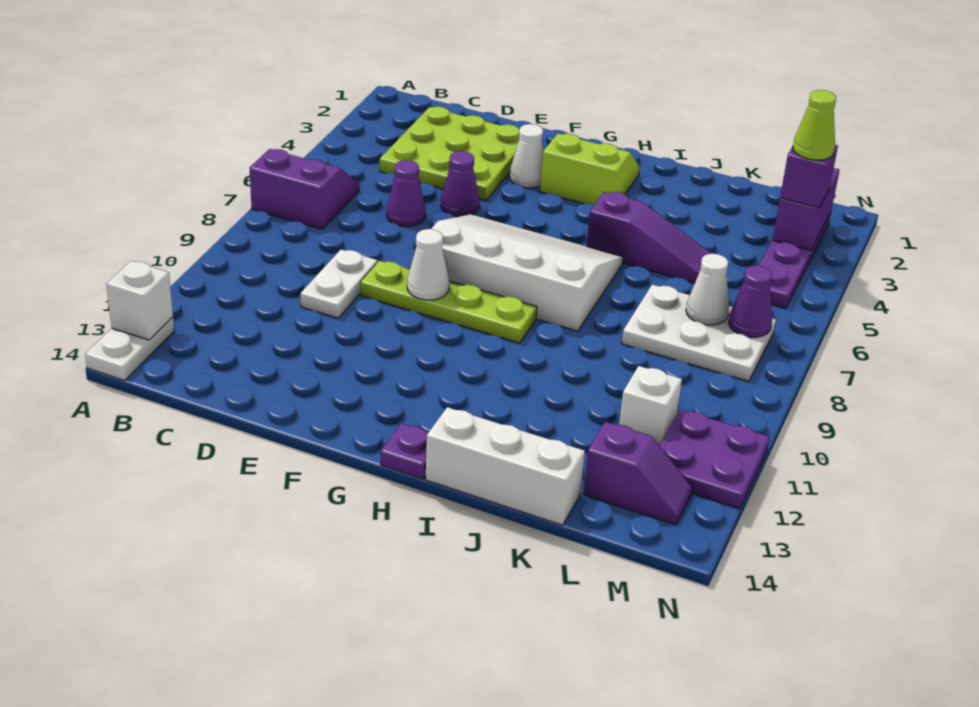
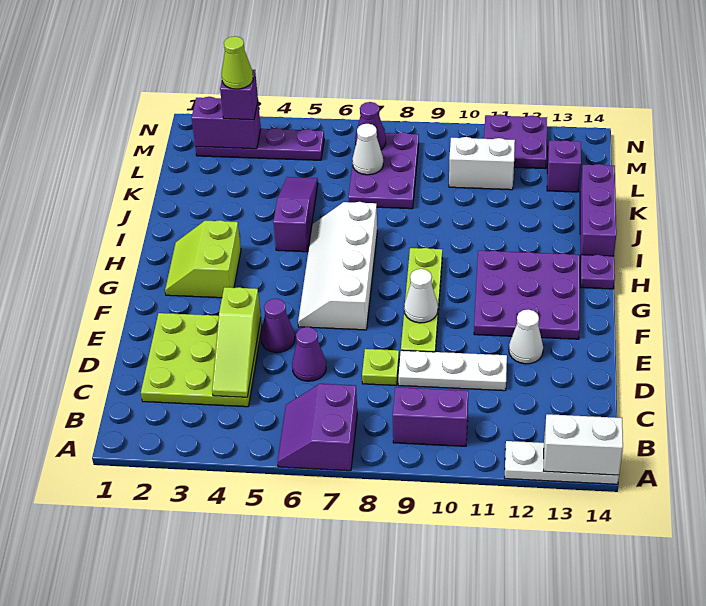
white 1x2 plate [85,317,174,381] -> white 1x3 plate [505,441,619,484]
white 1x1 brick [106,261,173,340] -> white 1x2 brick [544,414,623,475]
none -> purple 1x2 brick [393,387,468,446]
none -> lime 1x3 slope [212,287,261,397]
none -> lime 1x1 plate [362,349,399,385]
white 1x2 plate [301,250,377,318] -> white 1x3 plate [398,350,507,391]
white 1x1 cone [510,124,544,188] -> white 1x1 cone moved to [509,309,543,364]
white 3x4 slope [431,214,623,331] -> white 2x4 slope [298,202,377,330]
none -> purple 3x3 plate [474,250,580,339]
white 1x3 brick [426,407,585,525] -> purple 1x3 brick [580,164,616,260]
white 2x3 plate [622,285,776,381] -> purple 2x3 plate [348,132,419,209]
white 1x1 brick [619,366,682,446] -> white 1x2 brick [449,137,515,190]

